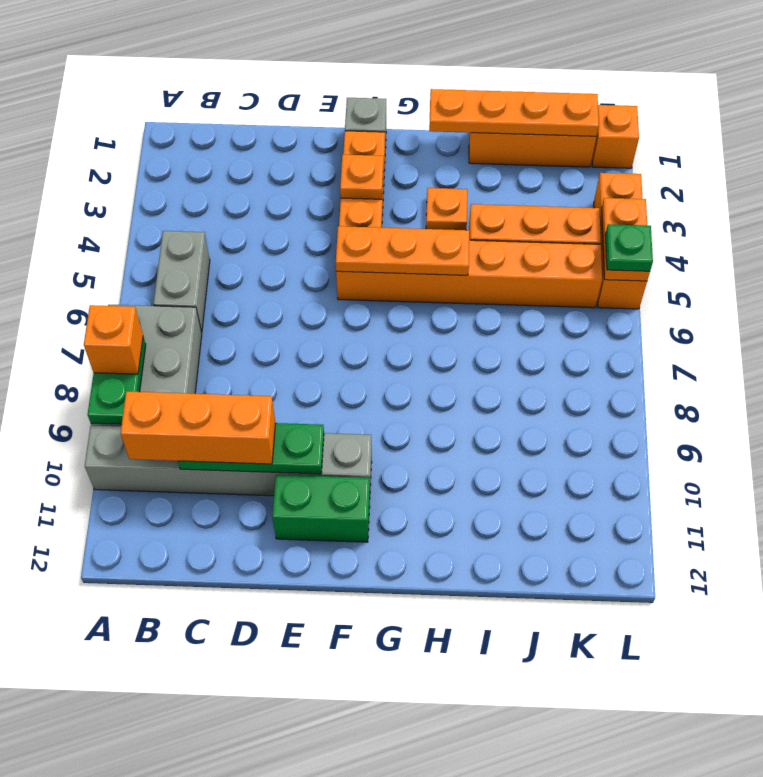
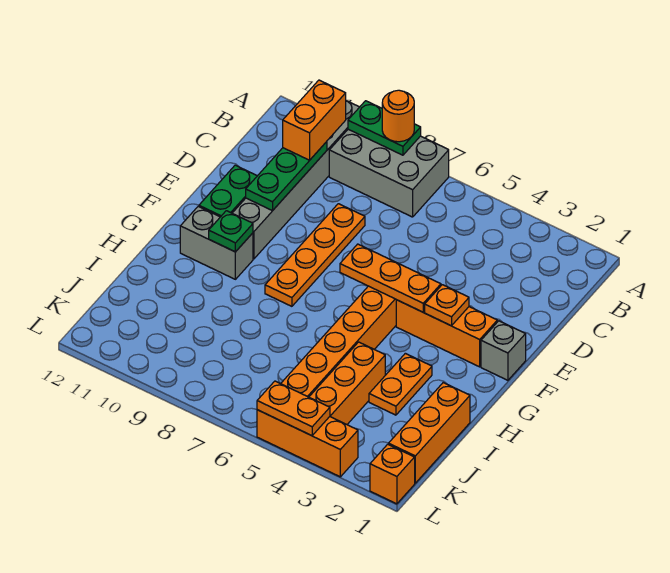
orange 1x1 brick [84,305,143,374] -> orange 1x1 round brick [382,90,414,142]
grey 1x2 brick [153,231,210,333] -> grey 1x2 brick moved to [180,206,253,279]
orange 1x3 brick [120,391,275,464] -> orange 1x2 brick [283,80,346,160]
orange 1x3 plate [336,226,469,275] -> orange 1x3 plate turned to [340,244,441,312]
orange 1x4 plate [429,89,599,136] -> orange 1x4 plate moved to [265,204,365,306]
orange 1x1 plate [426,188,467,230] -> orange 1x2 plate [369,353,432,415]
green 1x1 plate [605,224,653,271] -> green 1x1 plate moved to [209,211,253,252]

